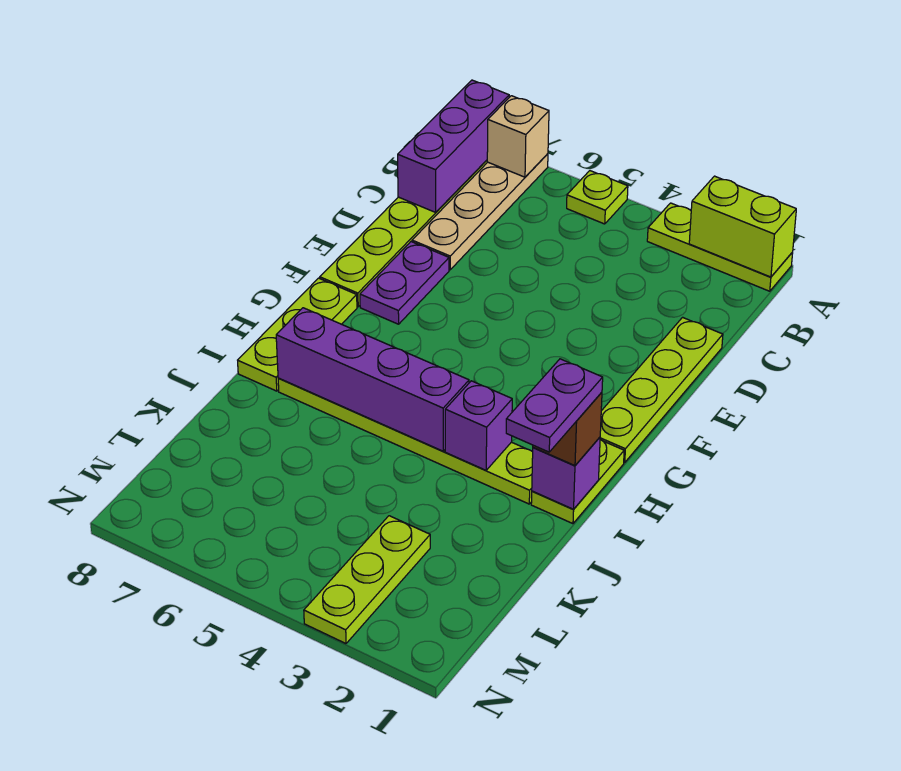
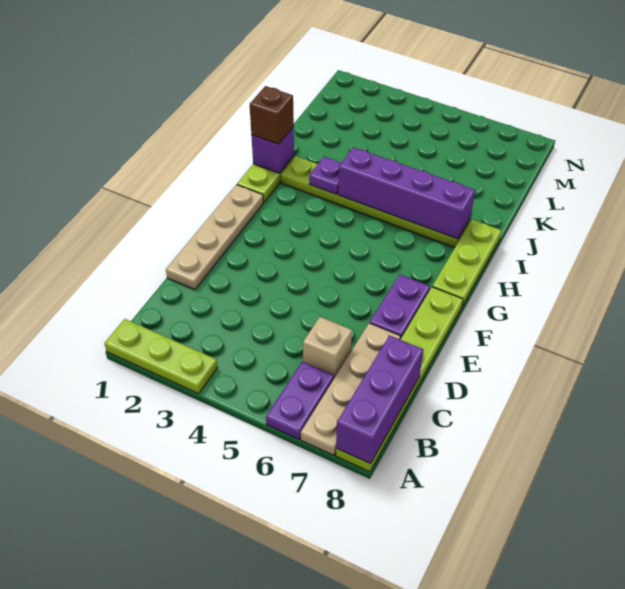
lime 1x2 brick [689,176,796,277] -> none
lime 1x1 plate [567,171,628,224] -> none
tan 1x1 brick [487,96,549,177] -> tan 1x1 brick moved to [303,317,352,378]
lime 1x4 plate [600,317,723,462] -> tan 1x4 plate [166,185,263,290]
purple 1x2 plate [506,359,603,452] -> purple 1x2 plate moved to [266,362,334,439]
purple 1x1 brick [445,381,512,470] -> purple 1x1 plate [309,157,341,194]
lime 1x3 plate [304,516,430,644] -> none

